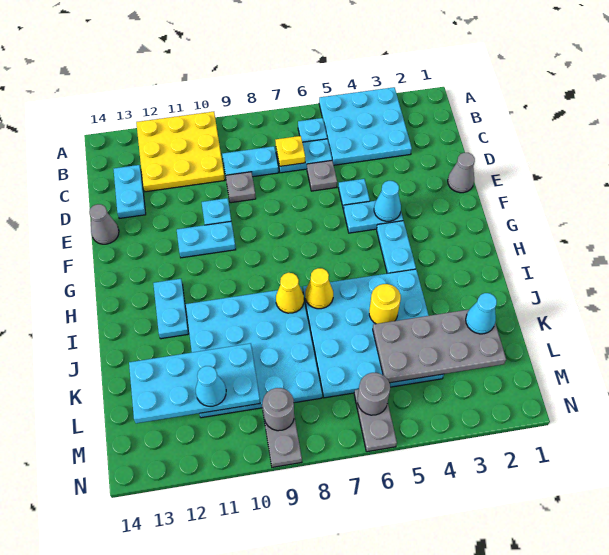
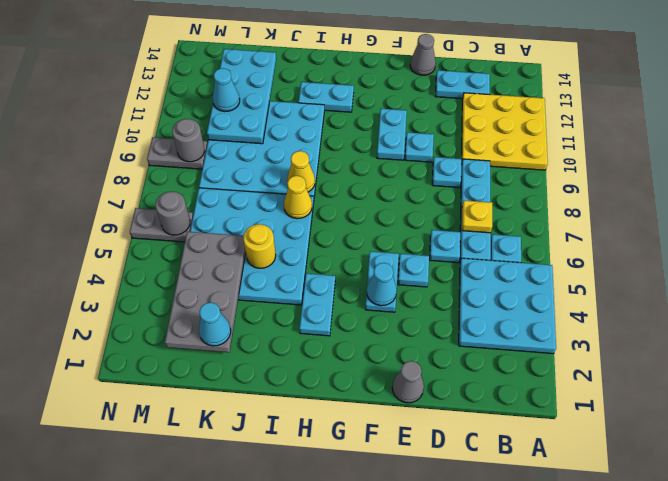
grey 1x1 plate [307,161,337,191] -> cyan 1x1 plate [430,230,460,263]
grey 1x1 plate [226,172,256,203] -> cyan 1x1 plate [432,157,461,188]
cyan 1x2 plate [377,221,416,274] -> cyan 1x2 plate turned to [300,274,335,336]

